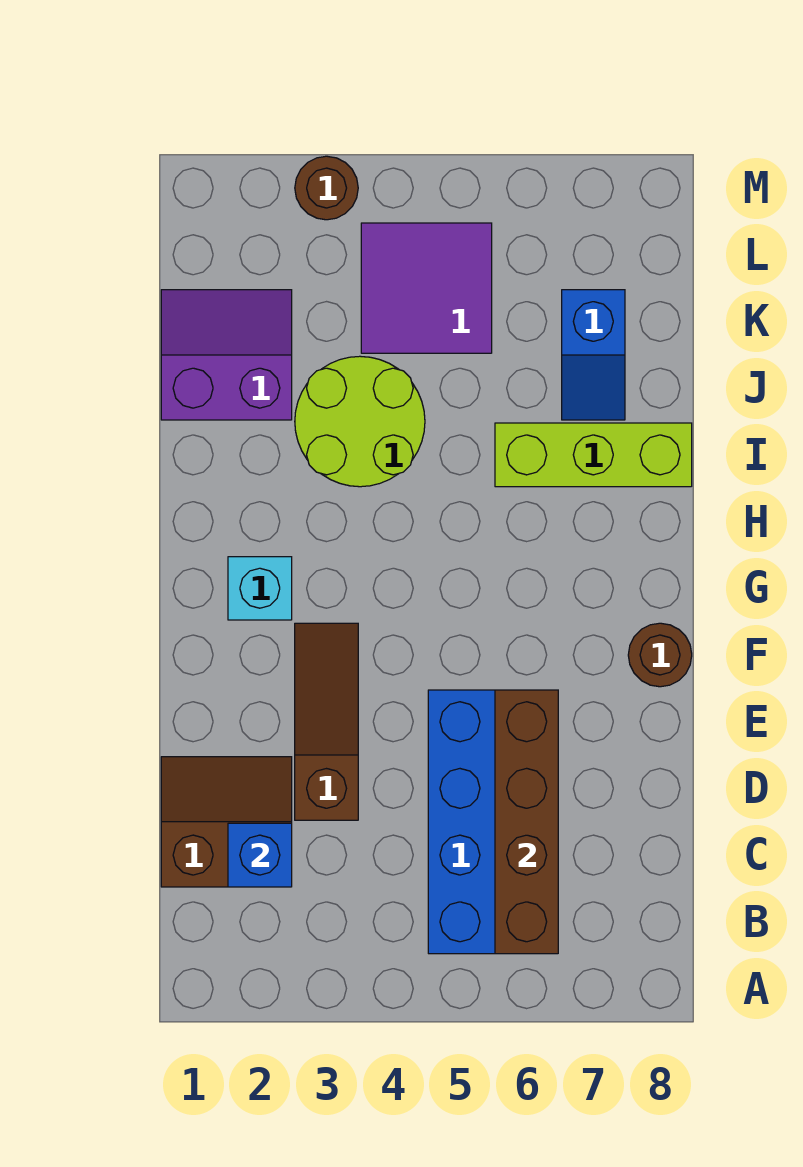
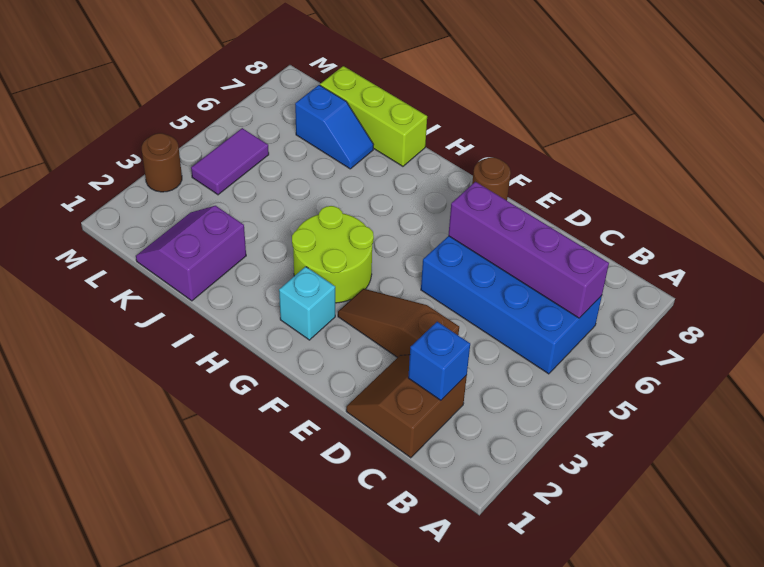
brown 1x4 brick [495,690,558,954] -> purple 1x4 brick [448,182,609,318]
lime 2x2 round brick [295,356,425,487] -> lime 2x2 round brick moved to [292,206,374,303]
lime 1x3 brick [495,423,692,487] -> lime 1x3 brick turned to [320,66,427,166]
purple 2x2 tile [361,223,492,353] -> purple 1x2 tile [191,128,269,195]

